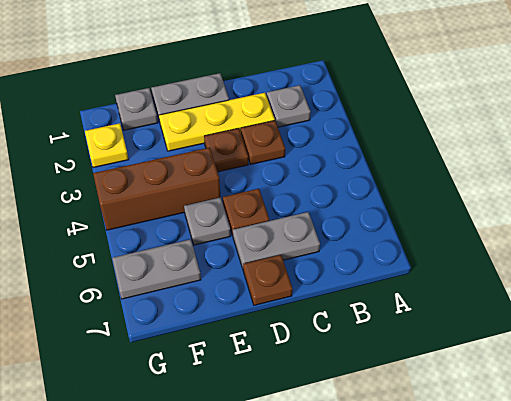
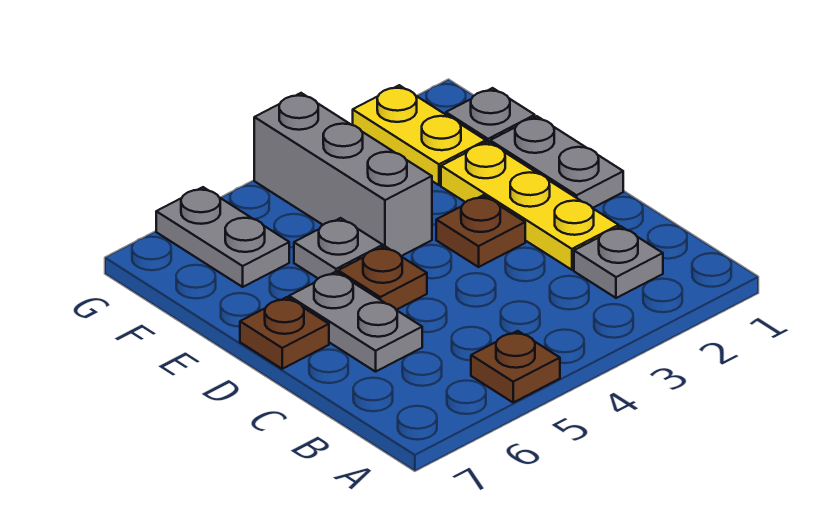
brown 1x1 plate [241,121,285,165] -> brown 1x1 plate moved to [471,331,560,402]
brown 1x3 brick [93,148,220,230] -> grey 1x3 brick [254,93,432,256]
yellow 1x1 plate [85,123,129,168] -> yellow 1x2 plate [353,85,486,185]

